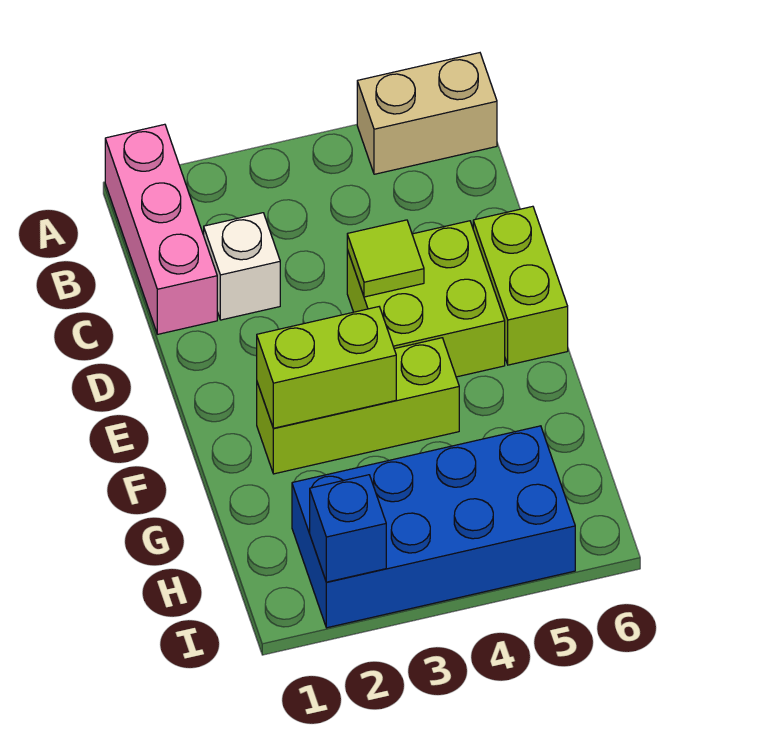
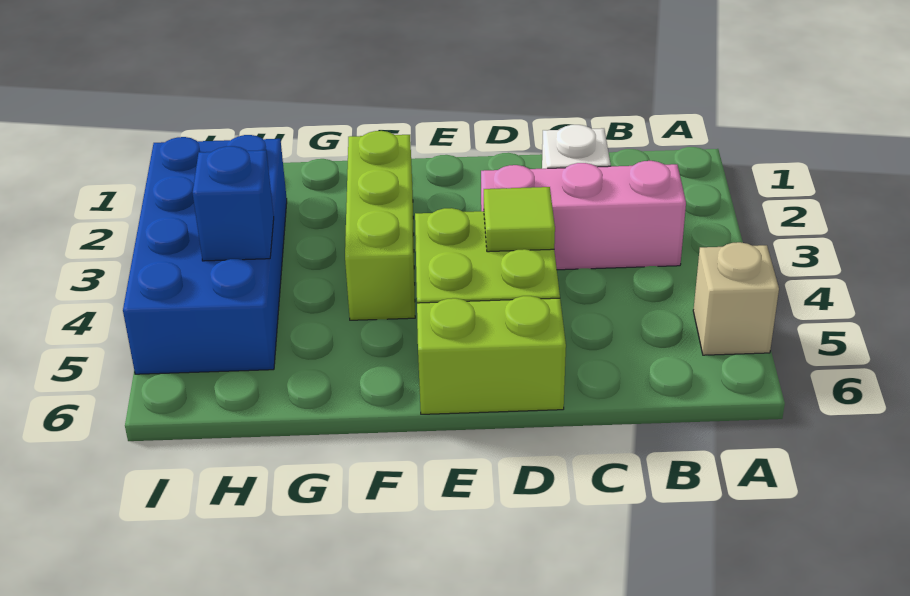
pink 1x3 brick [105,124,217,334] -> pink 1x3 brick moved to [481,161,686,270]
tan 1x2 brick [357,53,497,174] -> tan 1x1 brick [693,242,779,355]
lime 1x2 brick [257,307,396,428] -> none
blue 1x1 brick [310,475,386,582] -> blue 1x1 brick moved to [193,146,274,261]

